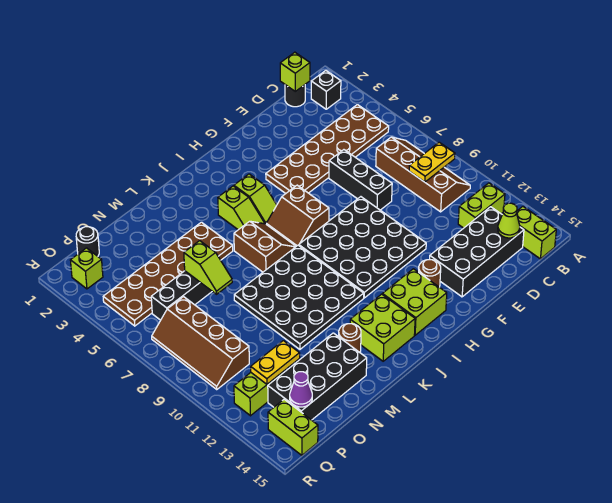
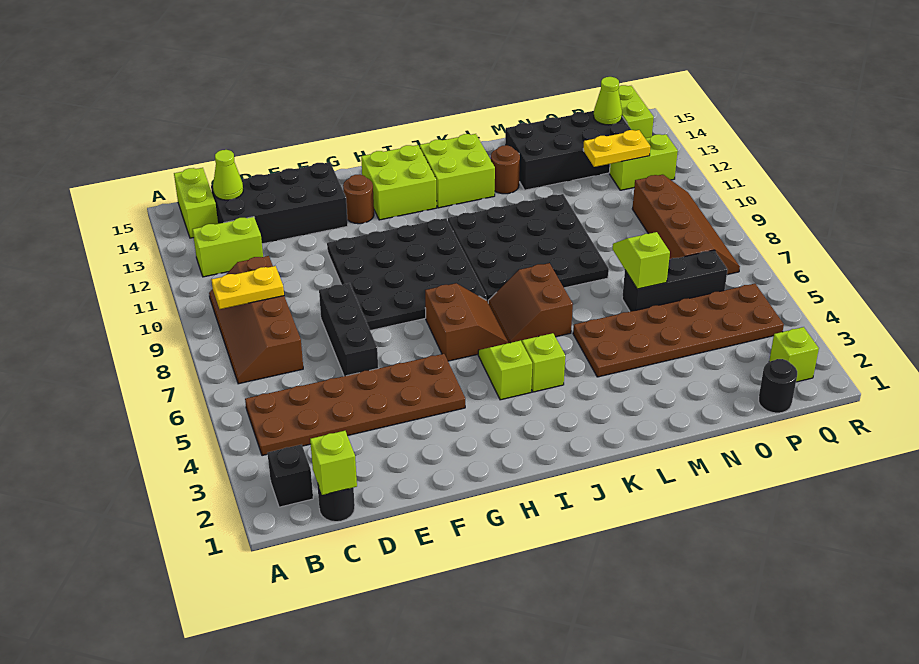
purple 1x1 cone [290,372,312,407] -> lime 1x1 cone [594,77,622,125]

